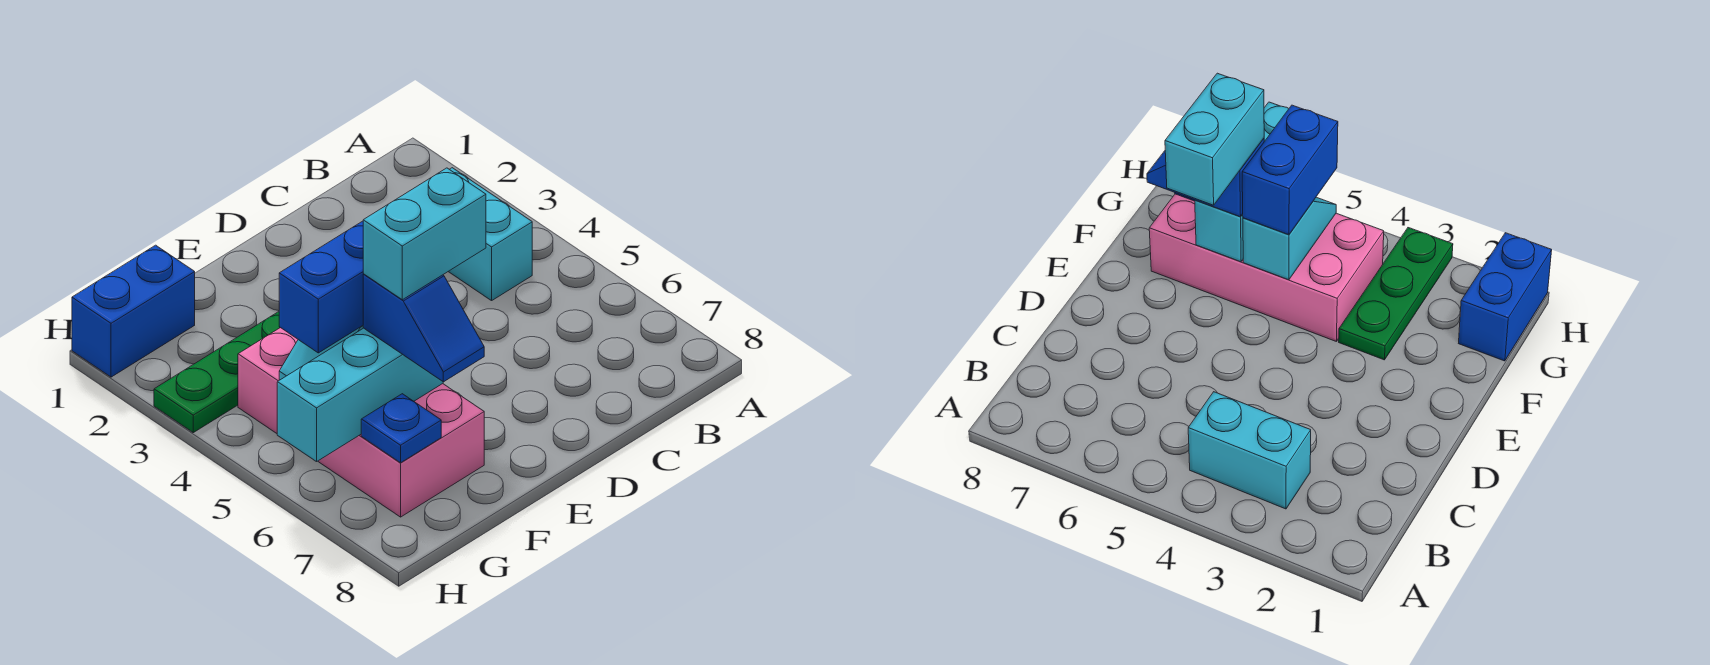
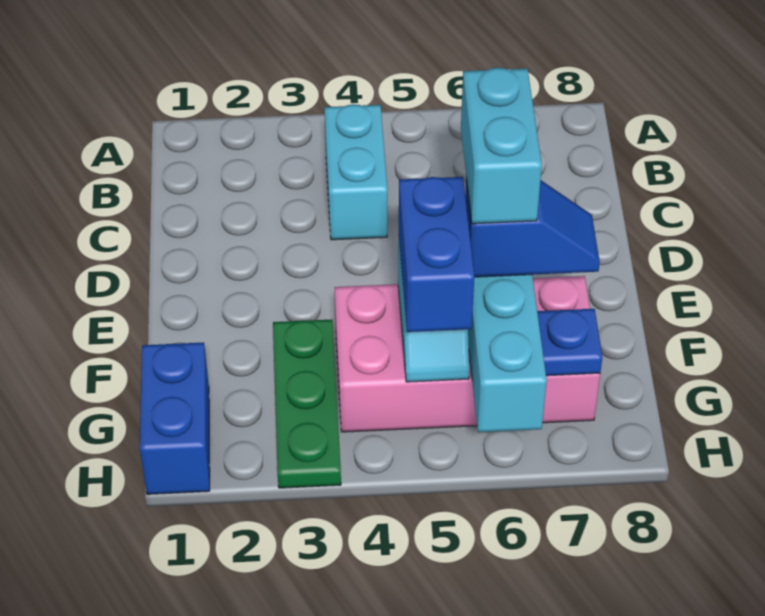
cyan 1x2 brick [448,168,532,301] -> cyan 1x2 brick turned to [325,104,387,240]

